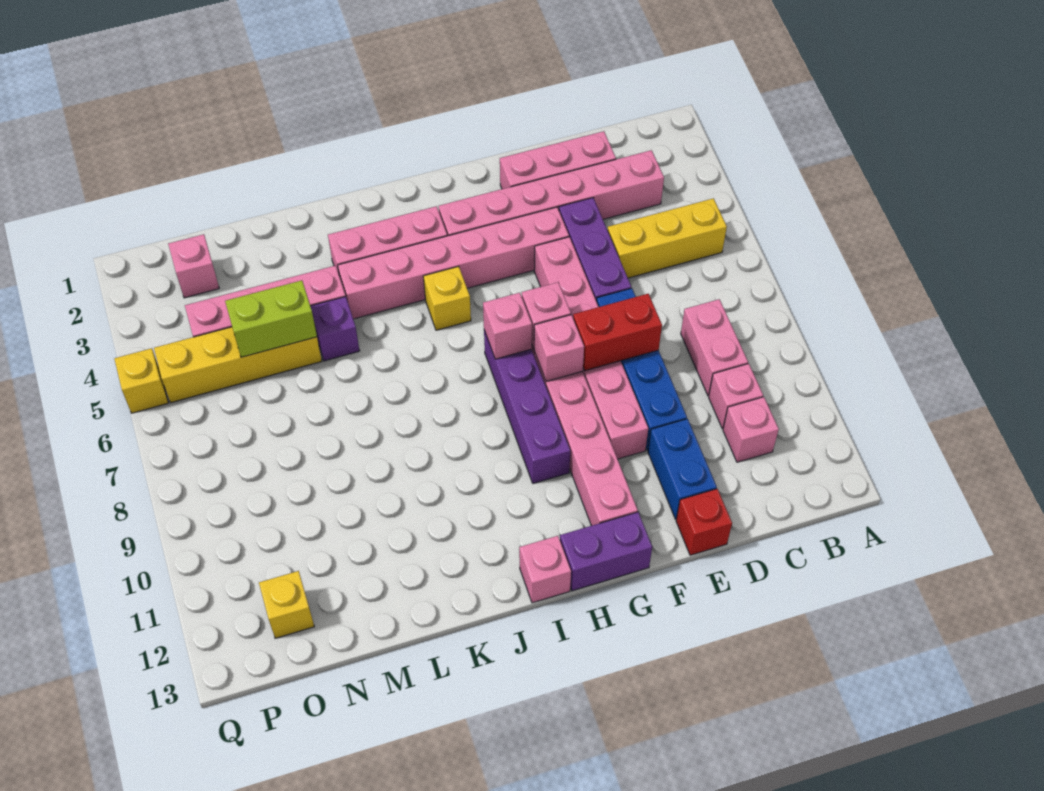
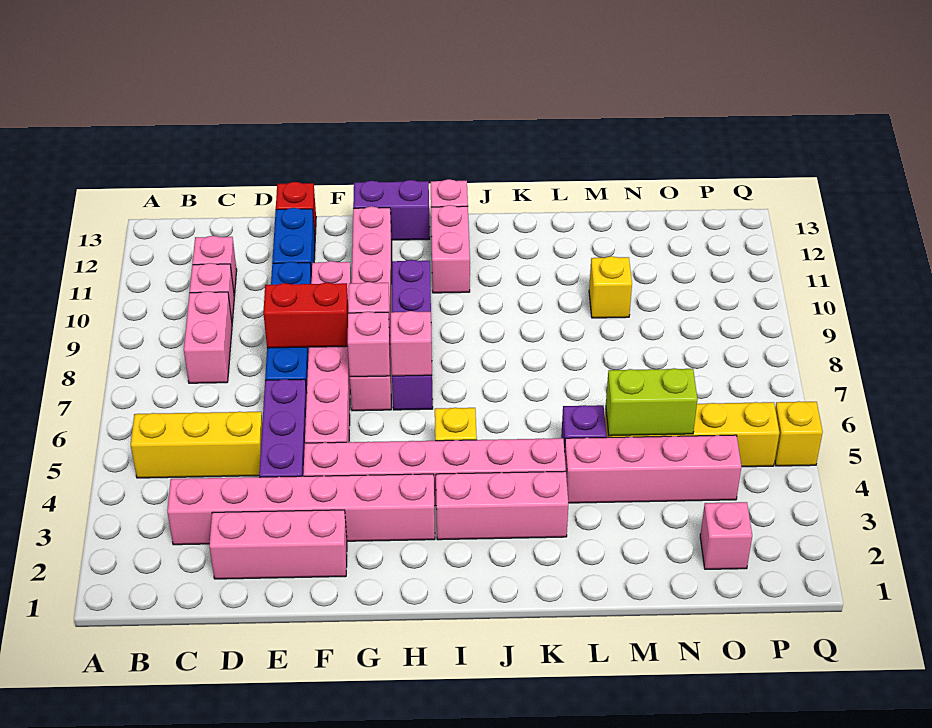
none -> pink 1x2 brick [431,205,470,293]
yellow 1x1 brick [259,571,314,638] -> yellow 1x1 brick moved to [589,256,632,318]

